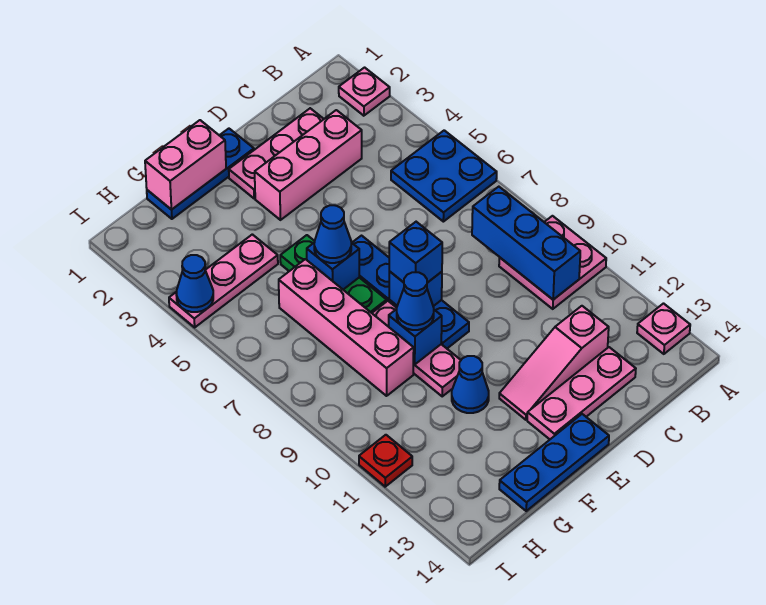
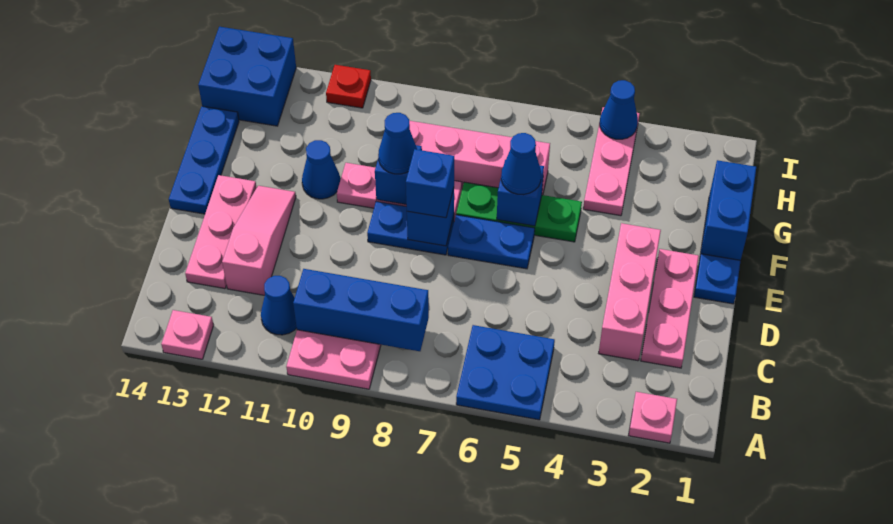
none -> blue 1x1 cone [261,276,297,335]
pink 1x2 brick [145,120,226,210] -> blue 1x2 brick [701,160,756,260]
none -> blue 2x2 brick [198,27,296,126]

